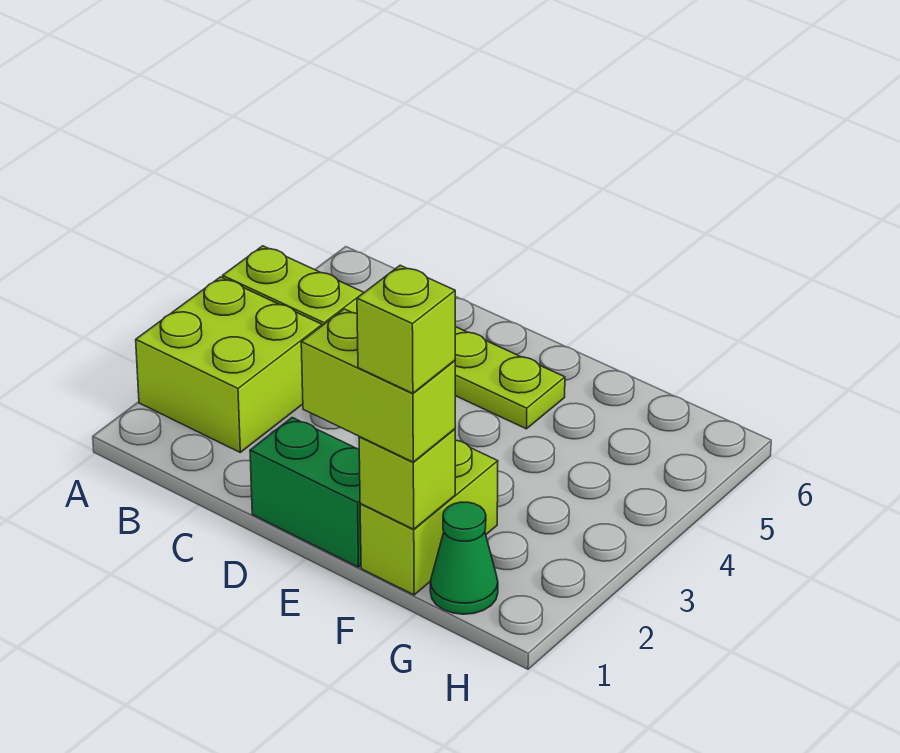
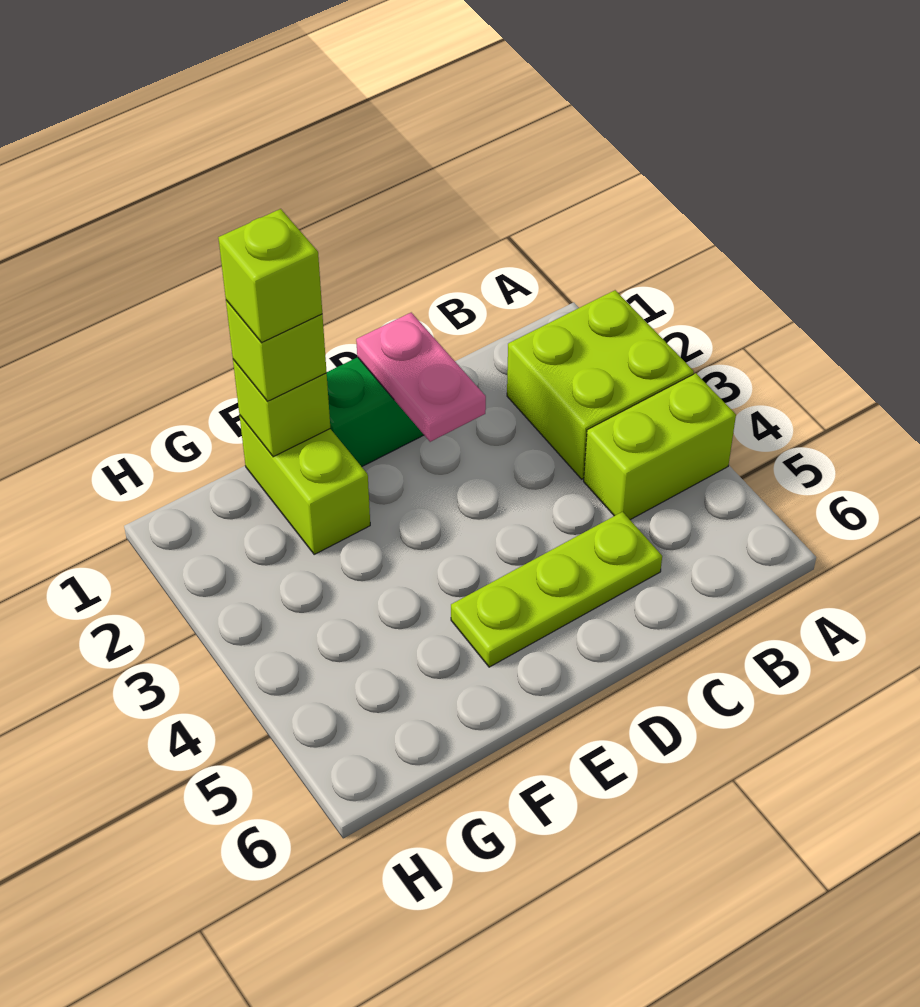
none -> pink 1x2 plate [356,313,486,442]
lime 1x2 brick [301,309,455,462] -> lime 1x1 brick [226,300,327,401]
green 1x1 cone [430,502,498,614] -> none

